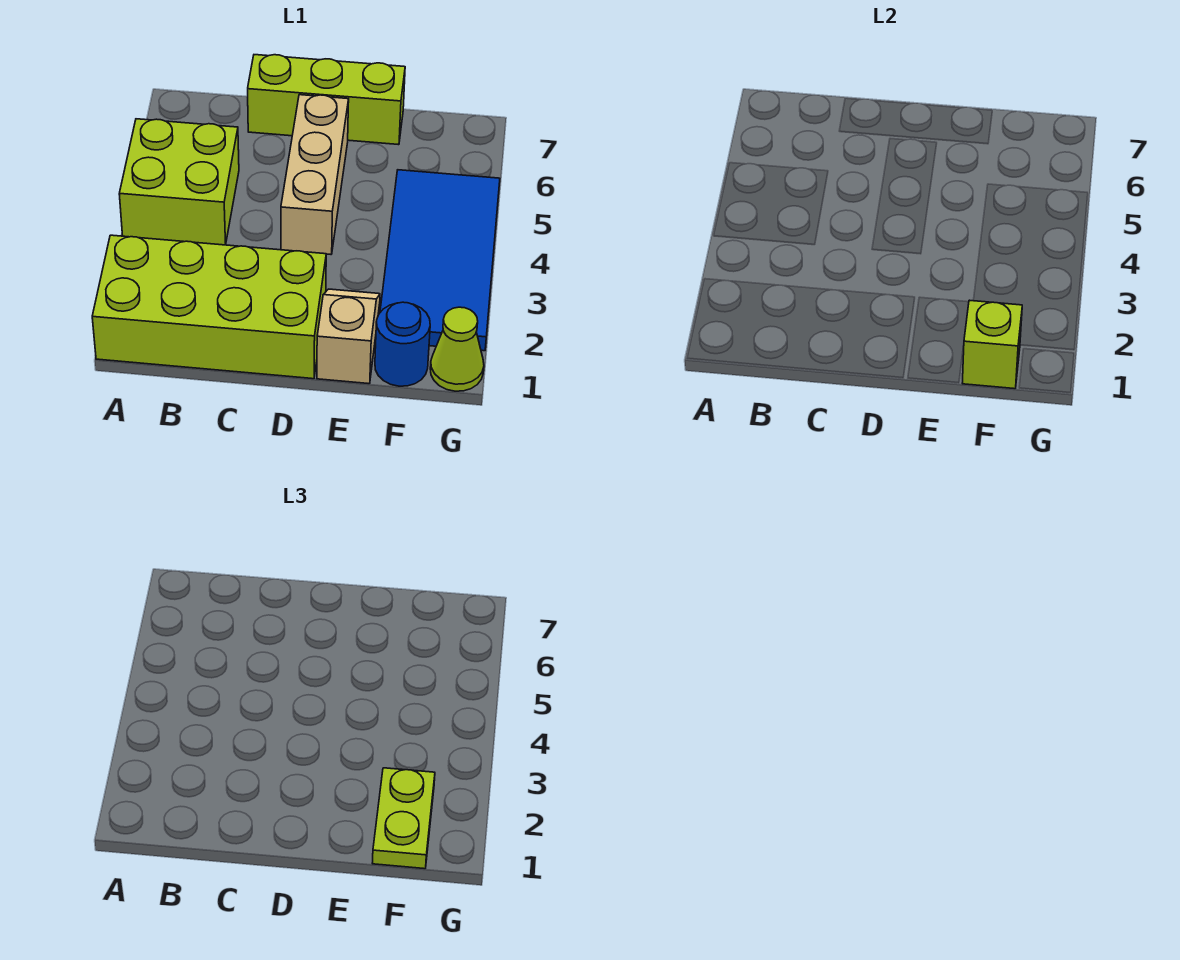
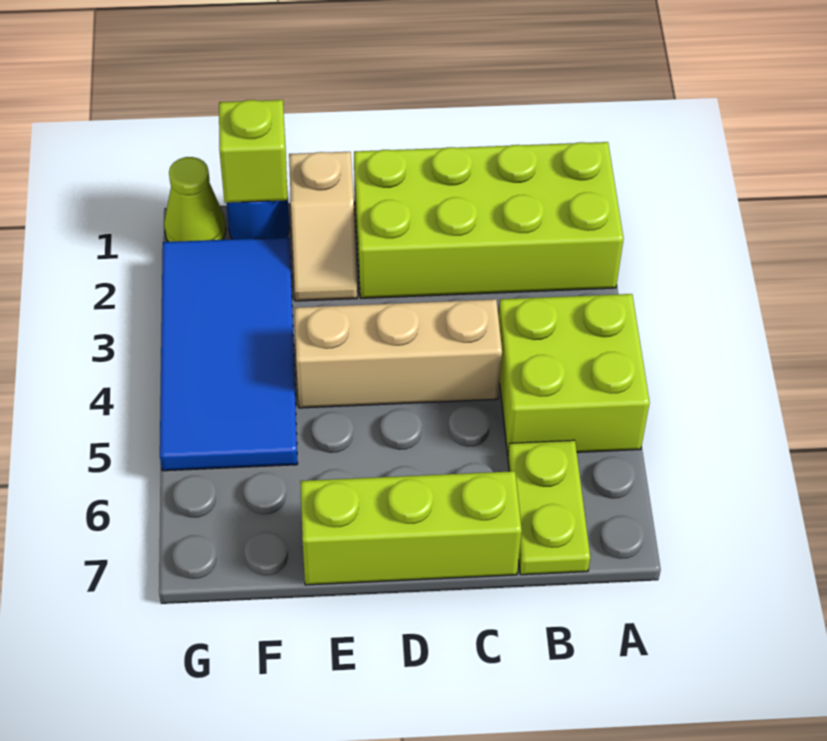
tan 1x3 brick [281,95,349,254] -> tan 1x3 brick turned to [294,299,502,408]
lime 1x2 plate [372,768,435,869] -> lime 1x2 plate moved to [508,440,590,575]

